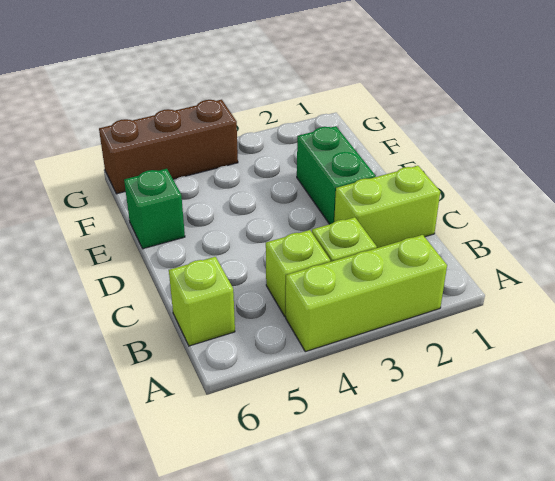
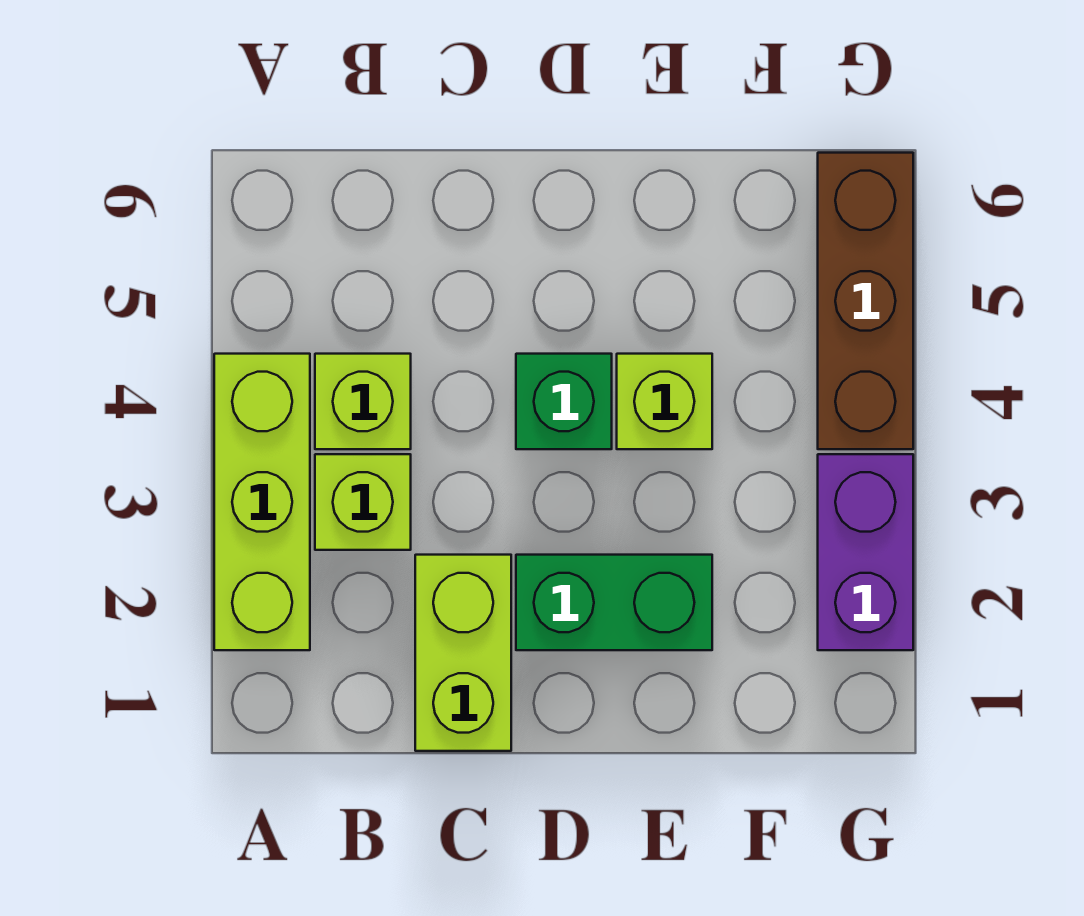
lime 1x1 brick [169,257,235,346] -> lime 1x1 brick moved to [617,354,712,449]
green 1x1 brick [124,169,185,249] -> green 1x1 brick moved to [516,354,612,449]
none -> purple 1x2 brick [818,454,913,650]

